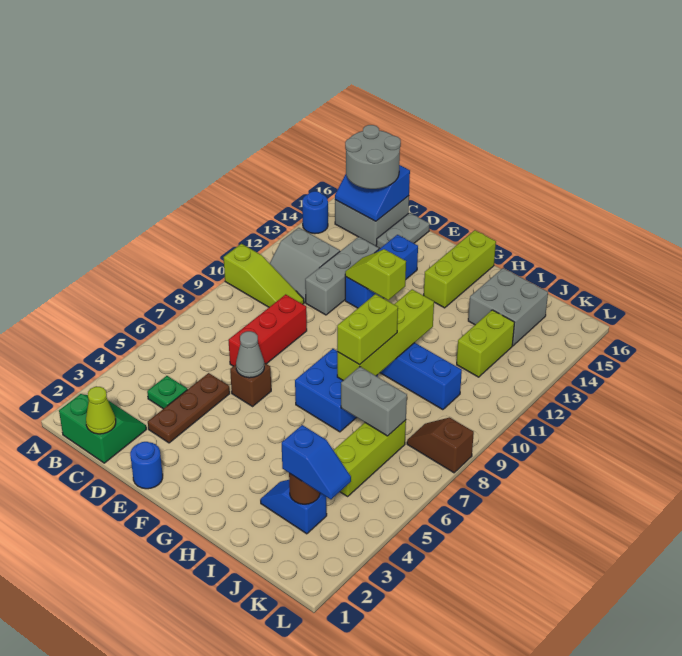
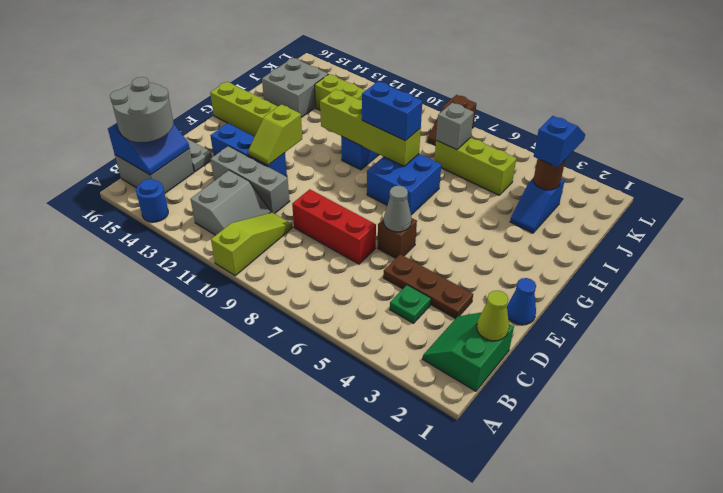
blue 1x1 round brick [130,442,163,489] -> blue 1x1 cone [507,278,536,325]
lime 1x2 brick [337,294,398,365] -> blue 1x2 brick [362,81,422,140]
grey 1x2 brick [341,367,407,436] -> grey 1x1 brick [436,103,474,150]

